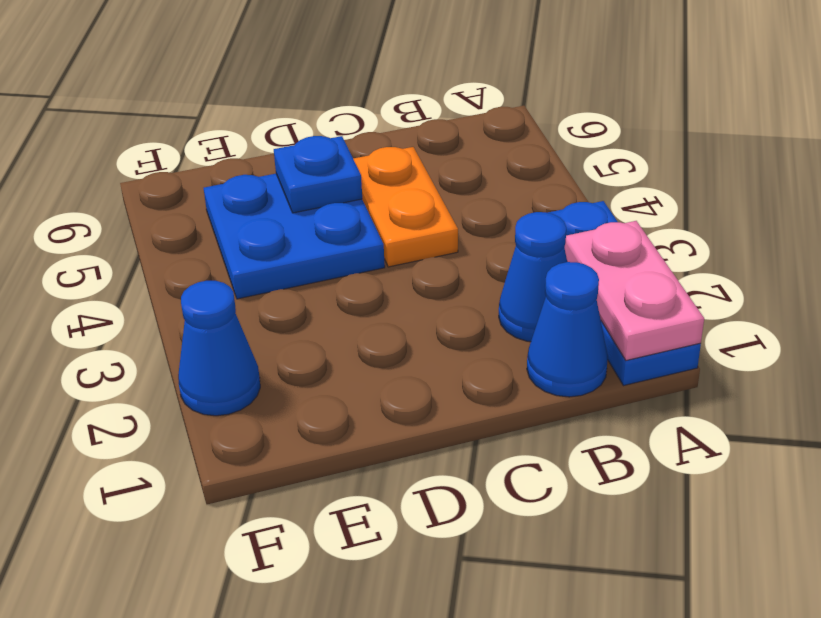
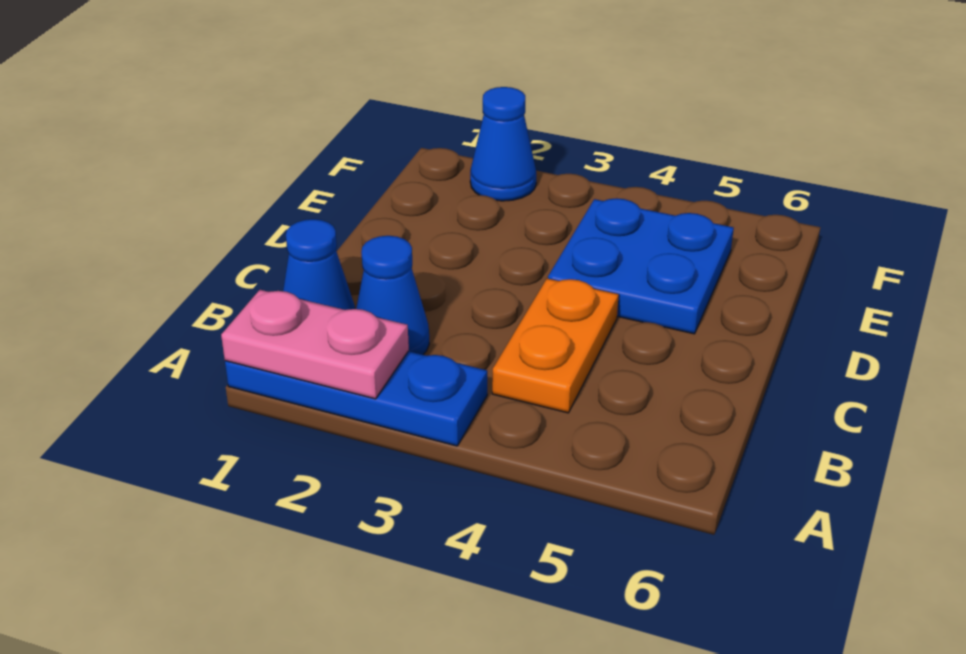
orange 1x2 plate [353,147,458,267] -> orange 1x2 plate turned to [492,278,619,413]
blue 1x1 plate [274,136,362,213] -> none

